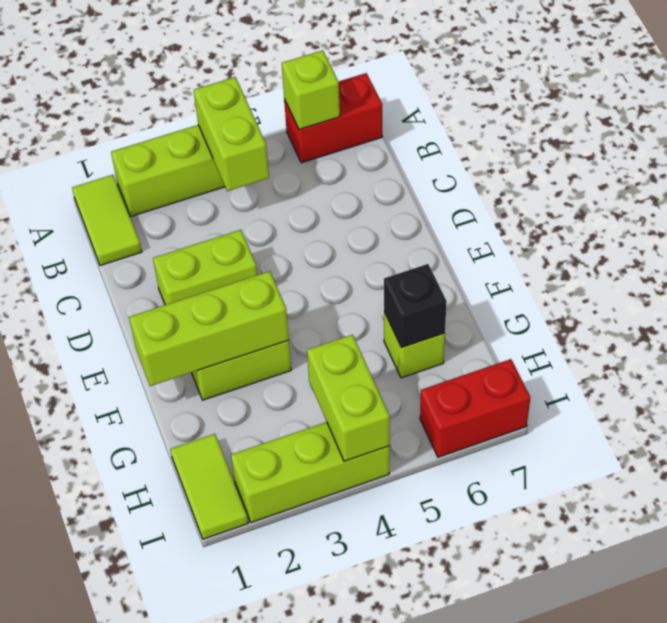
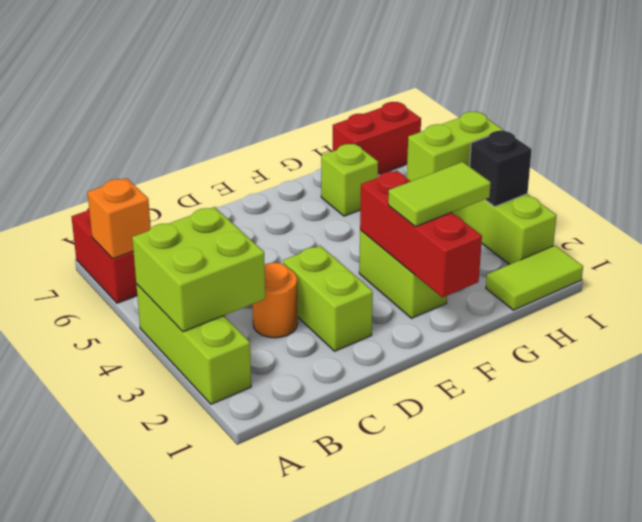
lime 1x2 tile [72,175,142,265] -> lime 1x2 tile moved to [388,162,491,227]
lime 1x2 brick [194,77,269,191] -> lime 2x2 brick [132,207,265,332]
lime 1x1 brick [282,50,340,129] -> orange 1x1 brick [87,178,151,259]
none -> orange 1x1 round brick [253,263,298,338]
lime 1x3 brick [129,271,289,386] -> red 1x3 brick [360,171,482,297]
black 1x1 brick [384,264,447,348] -> black 1x1 brick moved to [470,130,532,207]
red 1x2 brick [420,359,530,457] -> red 1x2 brick turned to [333,102,421,175]

